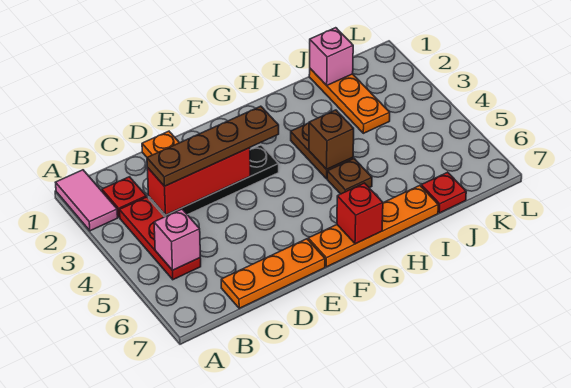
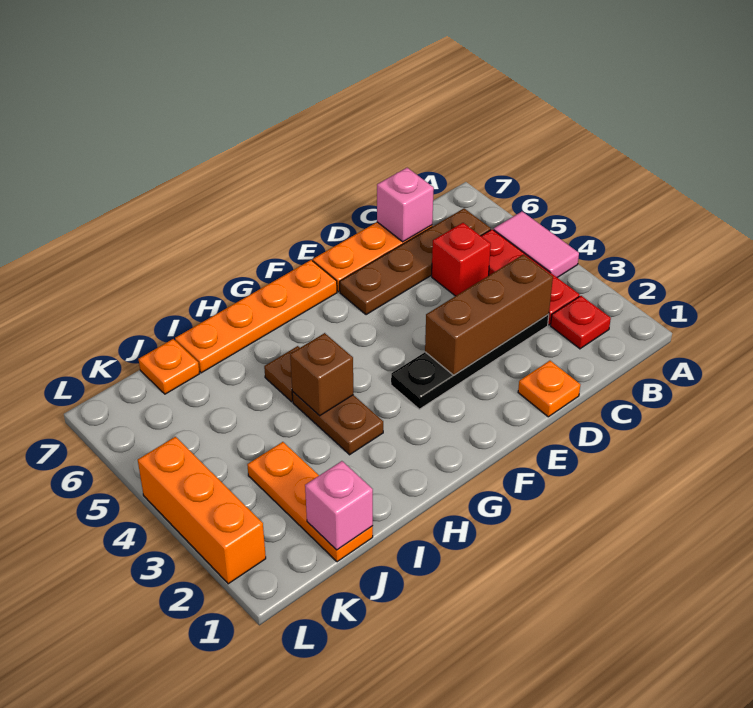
pink 1x2 tile [56,170,118,231] -> pink 1x2 tile moved to [494,212,579,277]
pink 1x1 brick [154,209,200,270] -> pink 1x1 brick moved to [377,168,434,242]
red 1x3 brick [147,148,250,215] -> brown 1x3 brick [425,254,553,375]
brown 1x4 plate [147,106,279,186] -> brown 1x4 plate moved to [340,208,491,315]
red 1x1 brick [337,183,383,244] -> red 1x1 brick moved to [432,223,491,296]
red 1x1 plate [421,172,466,213] -> orange 1x1 plate [139,339,200,394]
none -> orange 1x3 brick [138,437,266,584]

